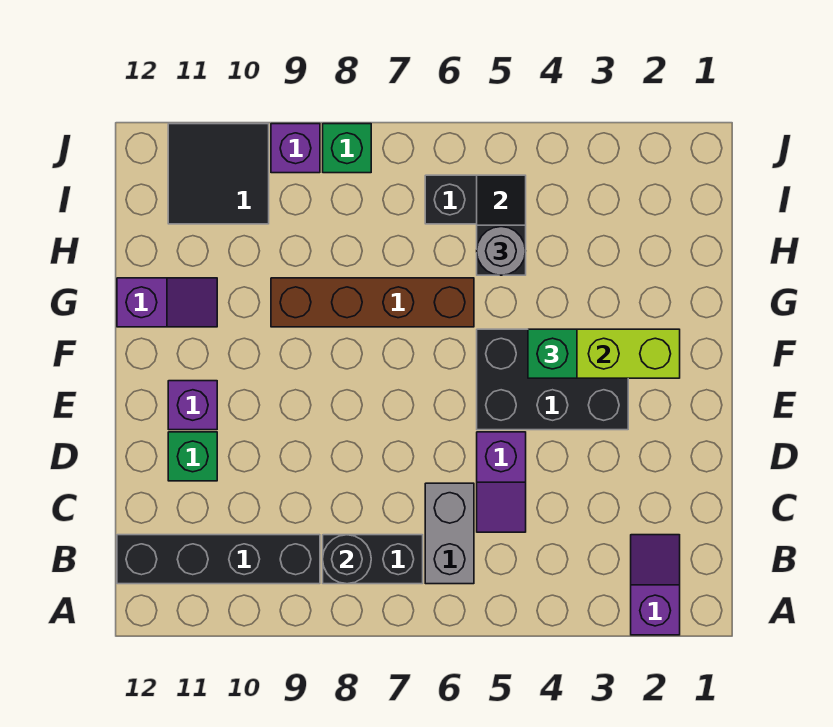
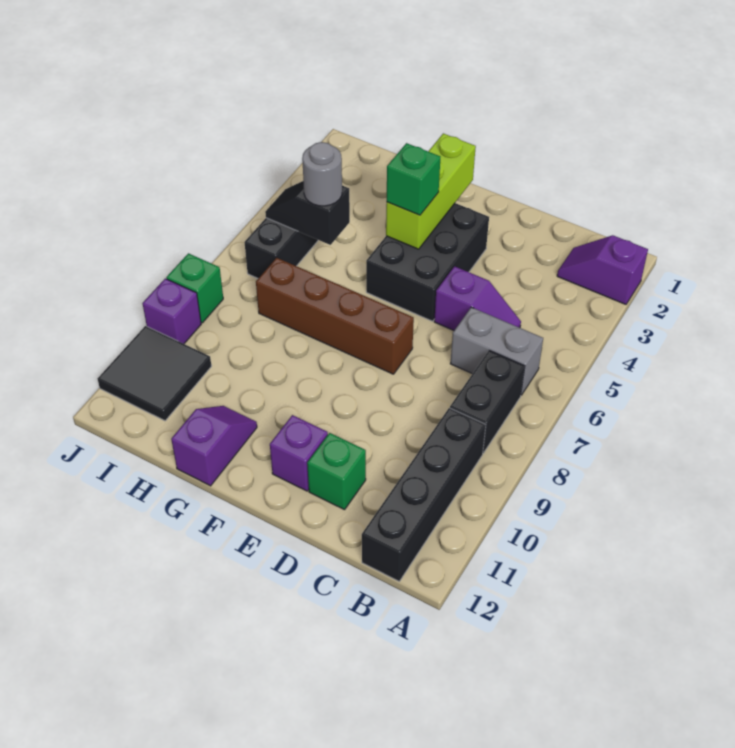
black 1x1 round brick [323,535,371,584] -> none
brown 1x4 brick [271,278,474,327] -> brown 1x4 brick turned to [256,258,414,374]

